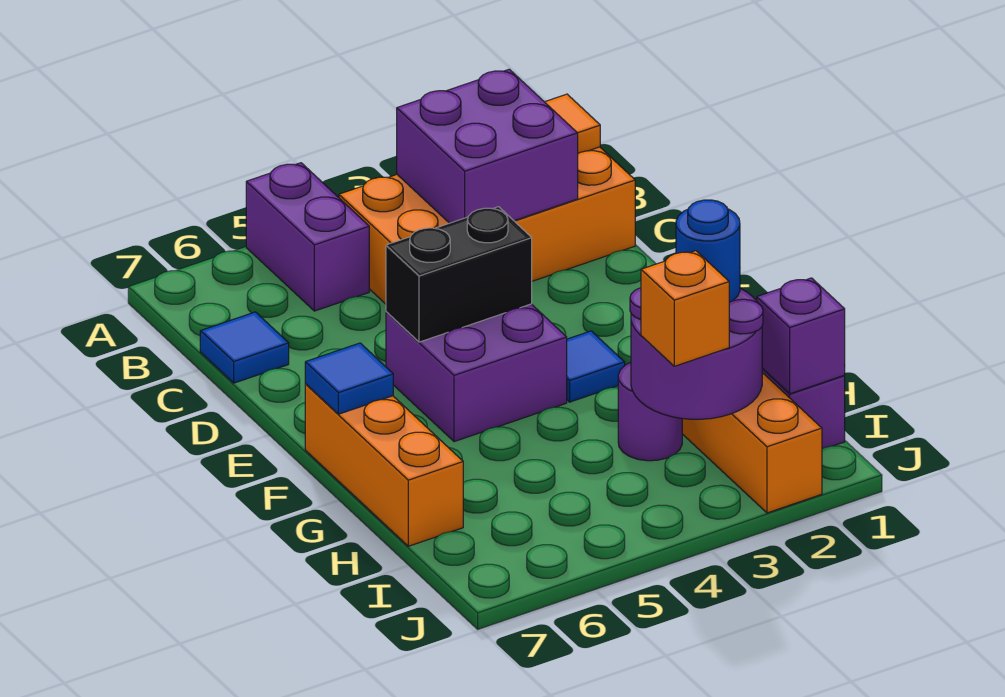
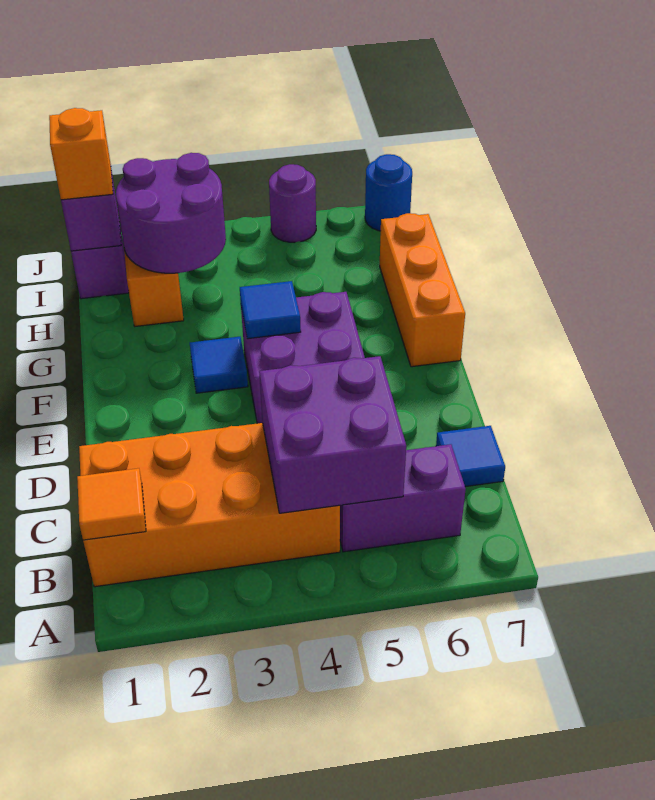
purple 1x2 brick [246,163,369,311] -> purple 1x2 brick turned to [340,444,466,552]
purple 2x2 brick [397,69,578,223] -> purple 2x2 brick moved to [259,356,406,513]
black 1x2 brick [386,207,532,342] -> none
blue 1x1 tile [305,343,393,414] -> blue 1x1 tile moved to [240,281,301,339]
blue 1x1 round brick [676,200,740,302] -> blue 1x1 round brick moved to [365,154,412,231]
purple 1x1 round brick [618,362,682,461] -> purple 1x1 round brick moved to [269,164,316,242]
orange 1x1 brick [641,251,729,366] -> orange 1x1 brick moved to [49,108,113,200]

